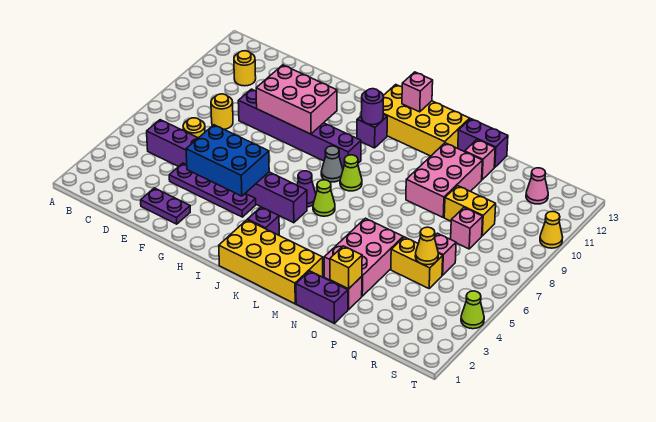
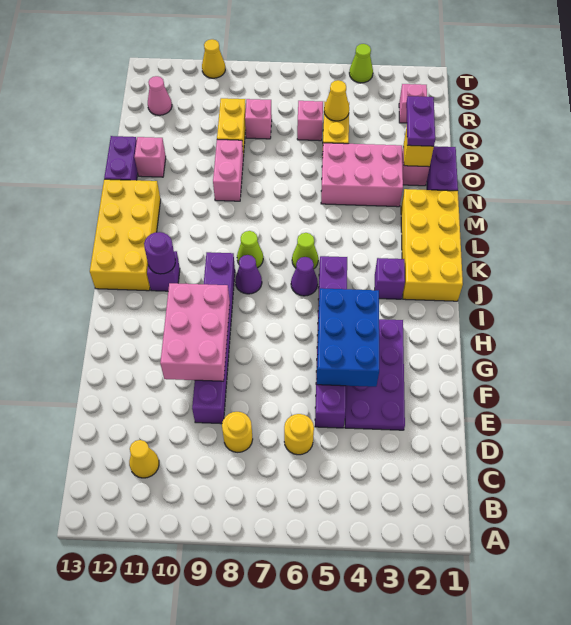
purple 1x8 brick [147,120,307,223] -> purple 1x6 brick [315,256,347,428]
yellow 1x1 round brick [234,51,256,86] -> yellow 1x1 cone [129,440,159,478]
purple 1x2 plate [141,188,190,224] -> purple 1x2 plate moved to [406,96,435,146]
purple 1x4 plate [169,163,256,217] -> purple 2x4 plate [345,319,405,430]
grey 1x1 cone [321,146,343,182] -> purple 1x1 cone [235,255,262,294]
pink 1x1 brick [402,72,433,112] -> pink 1x1 brick moved to [399,84,427,123]
pink 2x3 brick [406,143,482,217] -> pink 1x2 brick [213,140,243,201]

